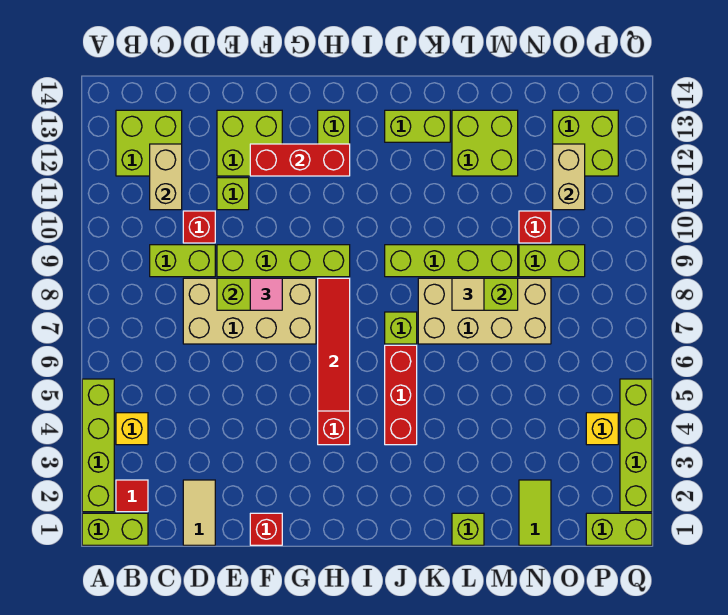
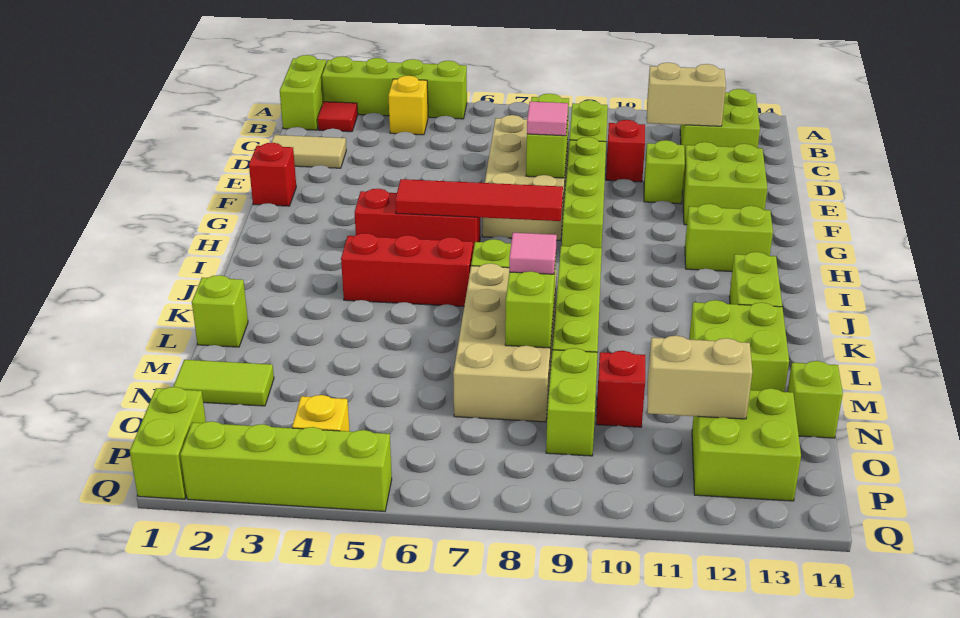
red 1x3 brick [250,144,350,176] -> none
tan 1x1 tile [452,278,484,310] -> pink 1x1 tile [509,233,557,274]
none -> lime 1x1 brick [787,361,843,438]

